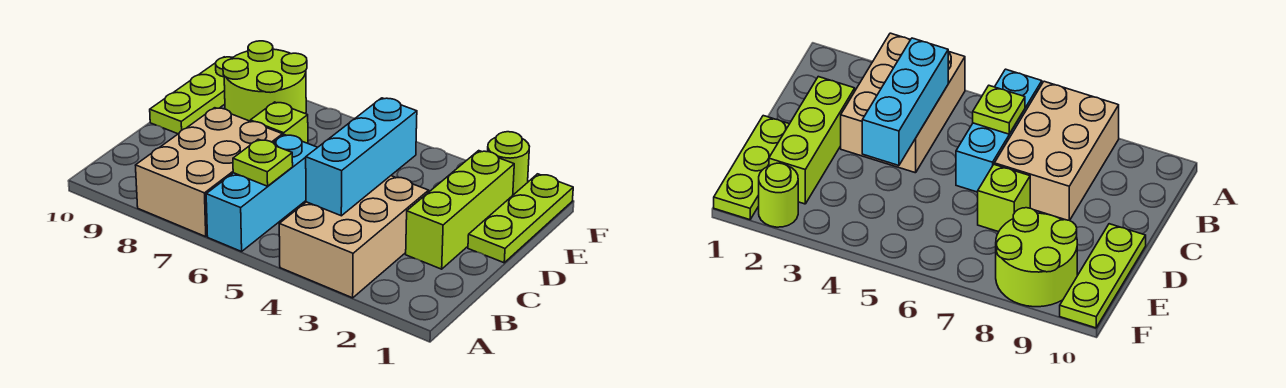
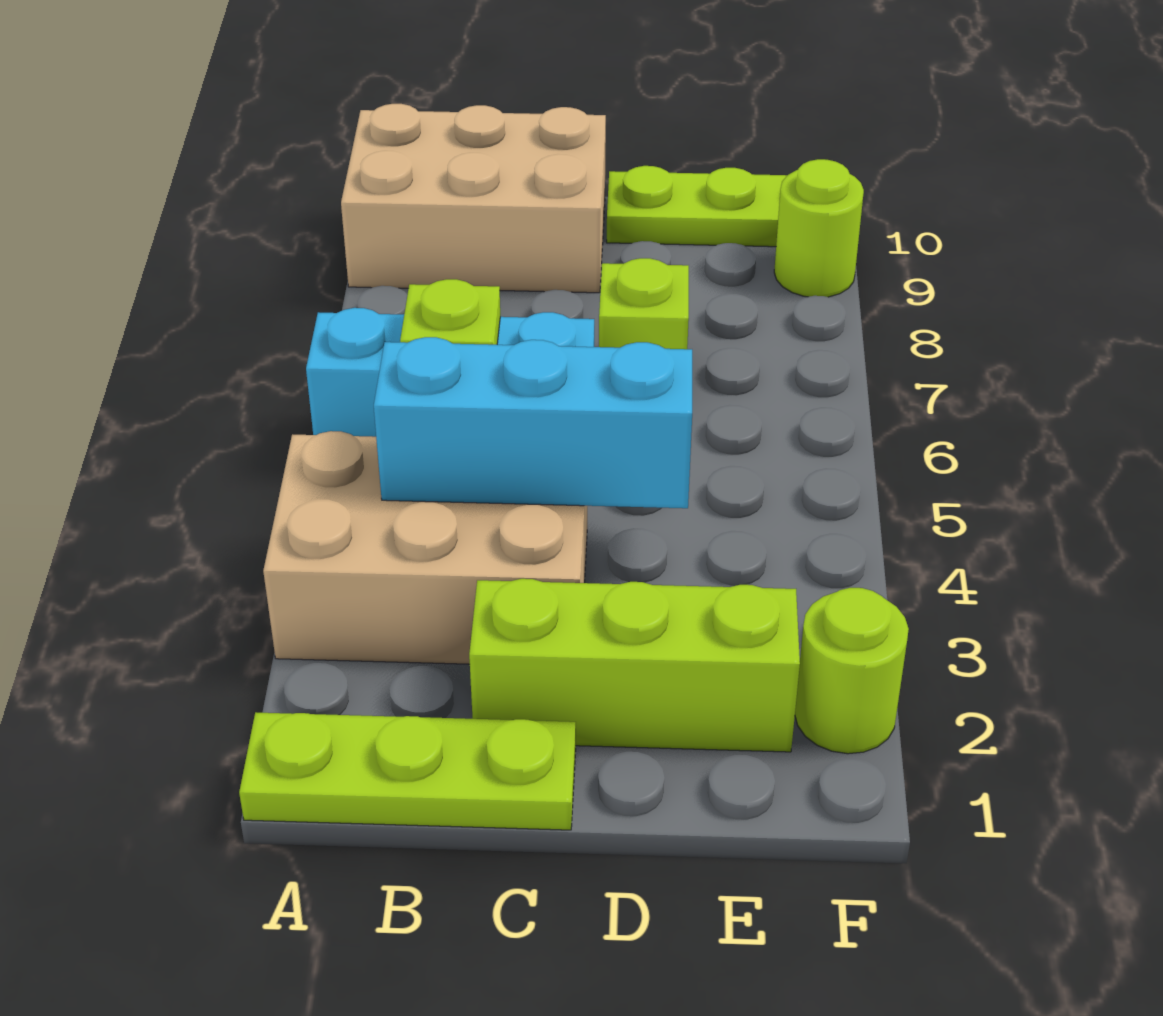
tan 2x3 brick [136,108,283,237] -> tan 2x3 brick moved to [341,104,606,293]
lime 1x3 plate [468,174,573,263] -> lime 1x3 plate moved to [239,712,576,830]
lime 2x2 round brick [223,41,307,121] -> lime 1x1 round brick [774,159,864,297]

